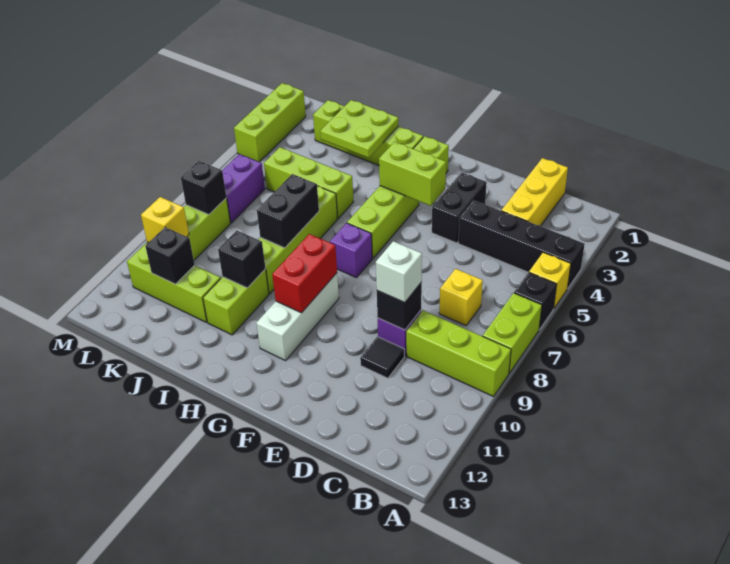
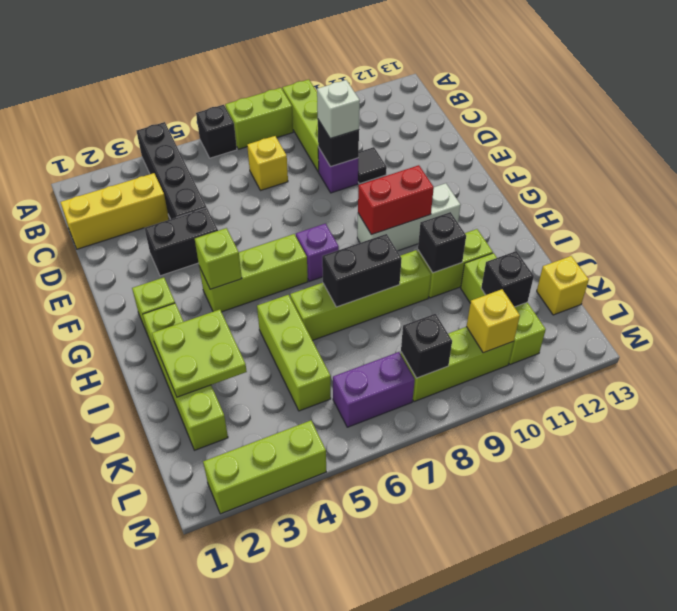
yellow 1x1 brick [529,252,571,309] -> yellow 1x1 brick moved to [537,256,589,315]
lime 1x2 brick [379,142,446,206] -> lime 1x1 brick [195,228,242,289]

